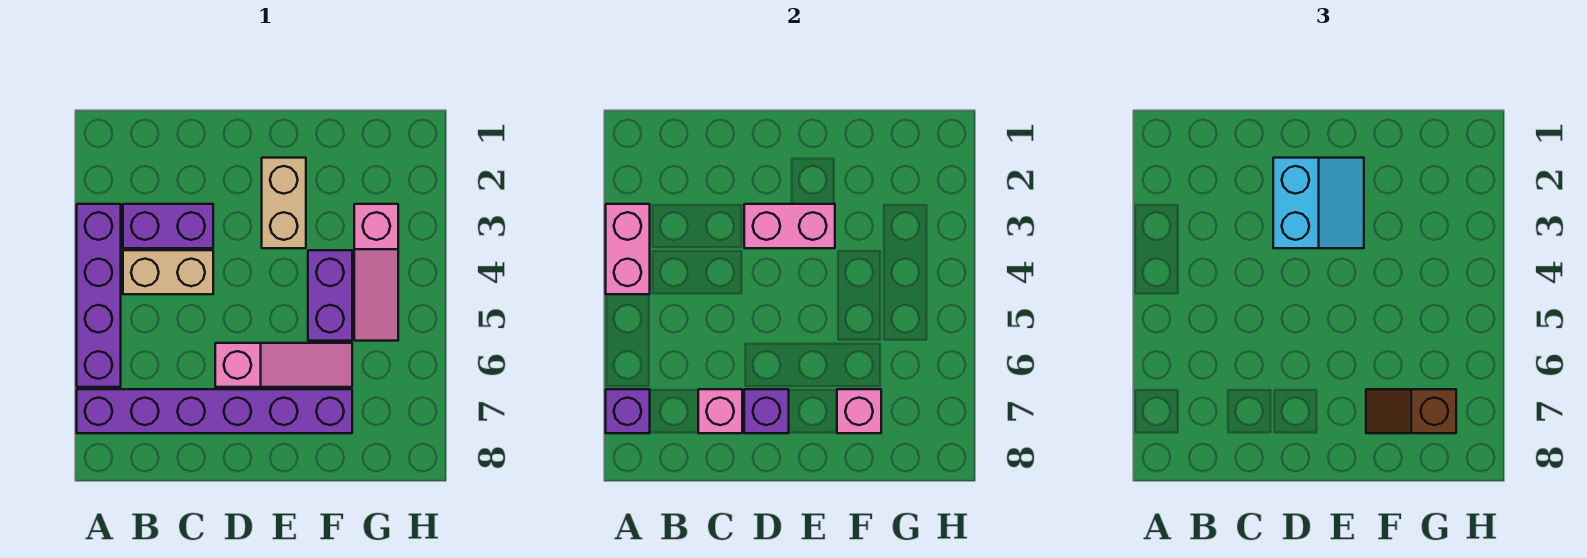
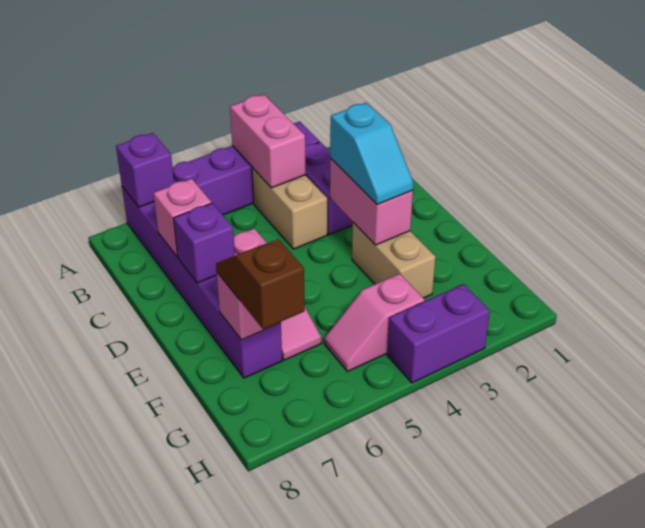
pink 1x2 brick [606,204,650,294] -> pink 1x2 brick turned to [230,95,306,188]
cyan 2x2 slope [1273,158,1364,248] -> cyan 1x2 slope [330,103,413,205]
tan 1x2 brick [262,158,306,248] -> tan 1x2 brick turned to [352,222,435,298]
purple 1x2 brick [308,250,352,341] -> purple 1x2 brick moved to [387,284,490,383]
pink 1x3 slope [354,204,398,341] -> pink 1x2 slope [324,274,425,372]

